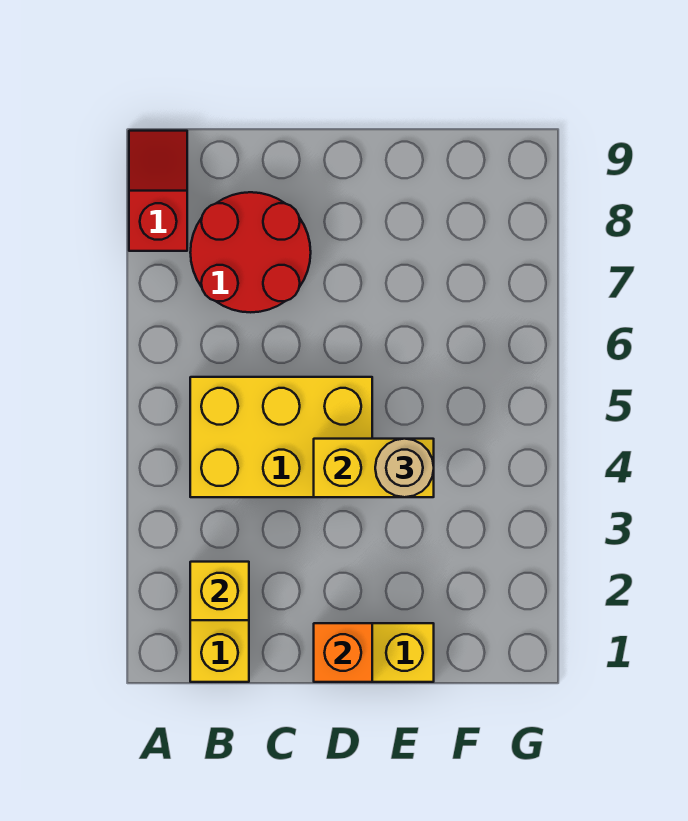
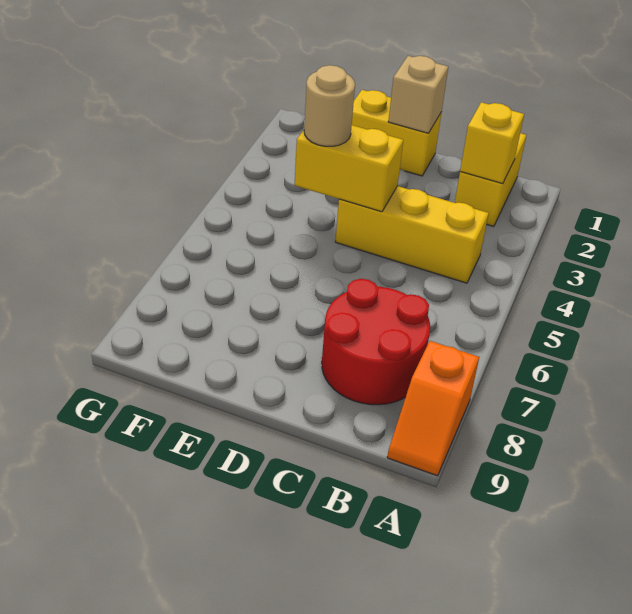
red 1x2 slope [129,131,187,251] -> orange 1x2 slope [387,341,479,476]
yellow 2x3 brick [190,377,372,497] -> yellow 1x3 brick [335,186,489,283]
orange 1x1 brick [314,623,372,682] -> tan 1x1 brick [388,56,448,133]

